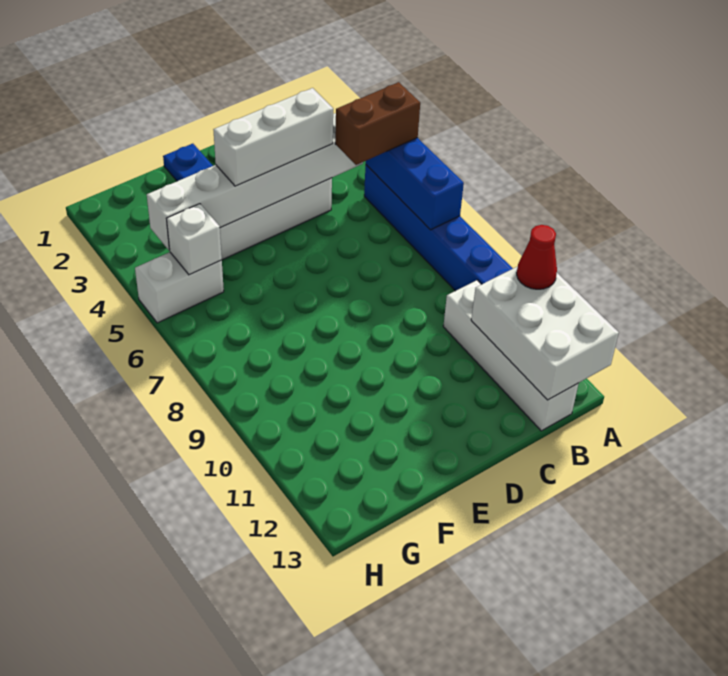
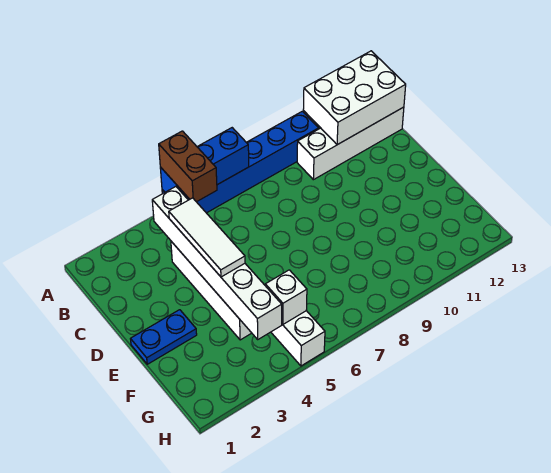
red 1x1 cone [517,225,557,289] -> none
white 1x3 brick [213,88,333,186] -> white 1x3 tile [169,198,245,277]

